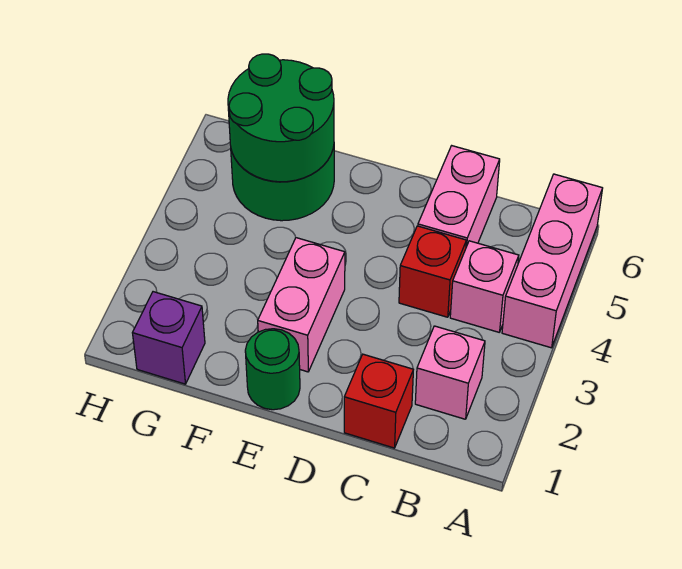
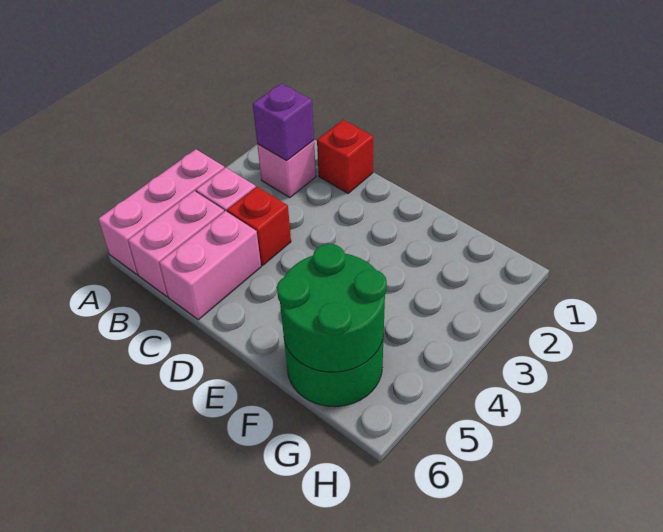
green 1x1 round brick [245,329,300,410] -> none
pink 1x2 brick [258,238,345,372] -> pink 1x2 brick moved to [128,191,224,296]
purple 1x1 brick [133,292,205,384] -> purple 1x1 brick moved to [253,83,314,161]

